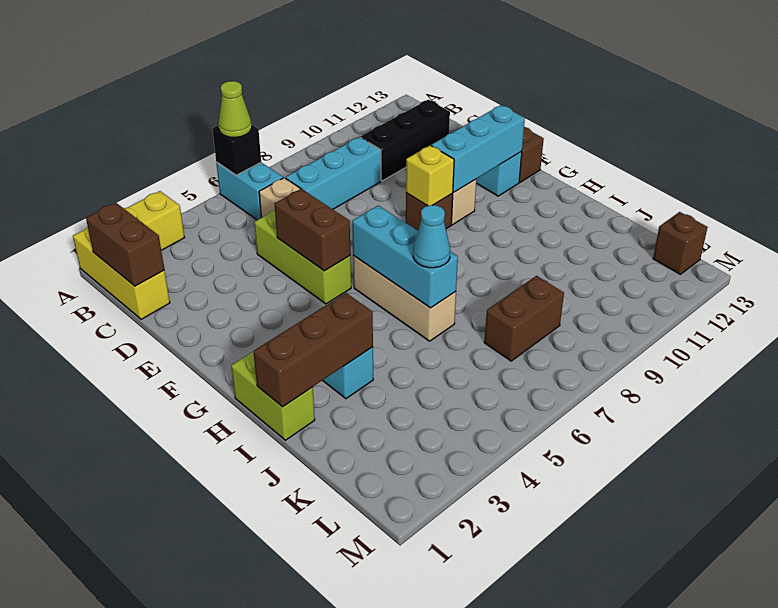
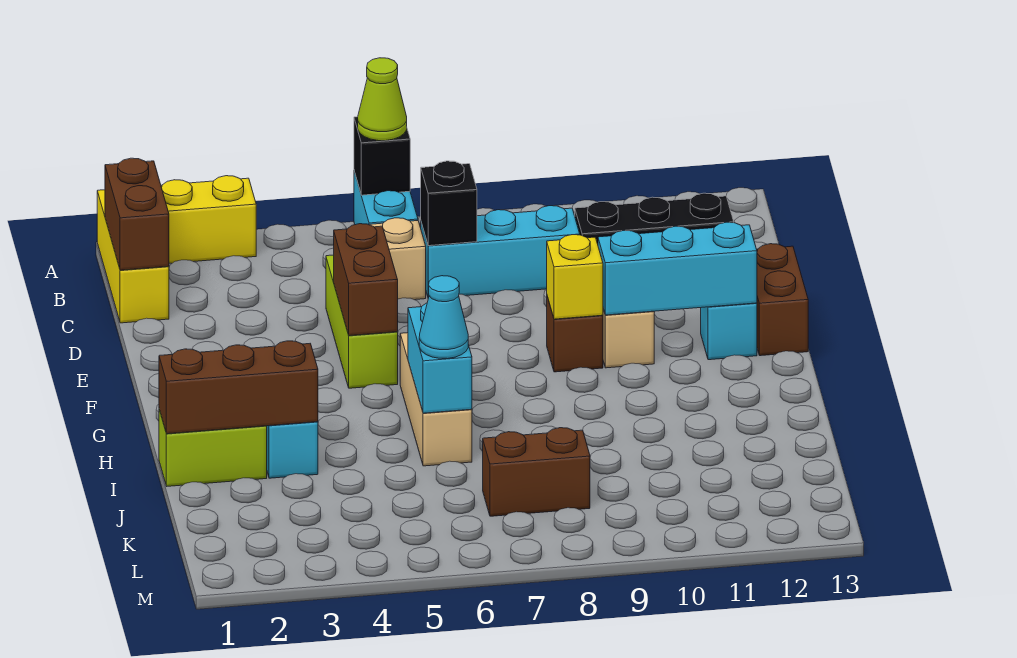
none -> black 1x1 brick [421,161,477,246]
cyan 1x3 brick [352,206,458,308] -> cyan 1x2 brick [408,303,472,413]
lime 1x2 brick [231,352,315,440] -> lime 1x2 brick turned to [159,410,267,486]
brown 1x1 brick [653,212,708,274] -> none

